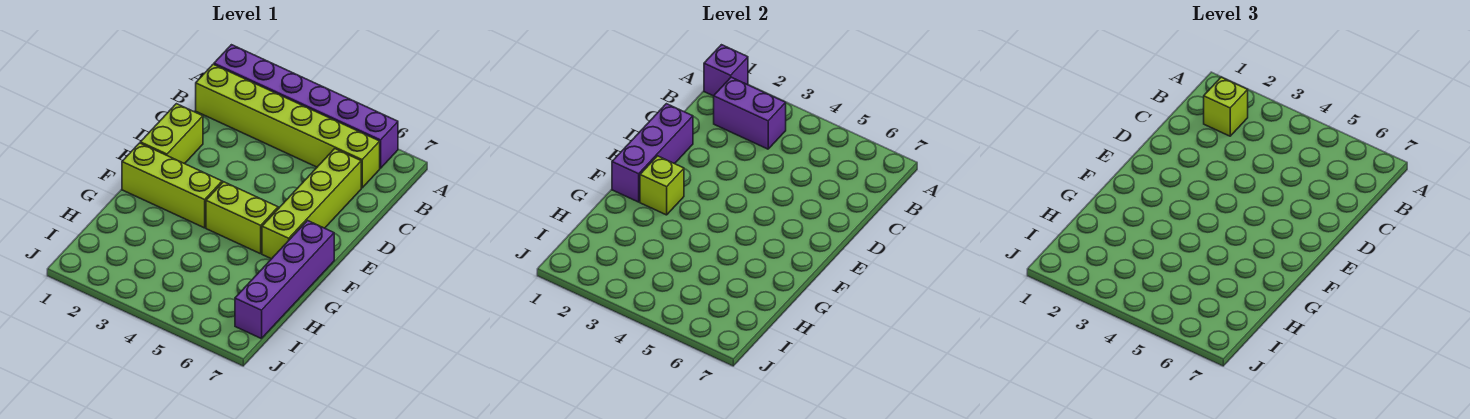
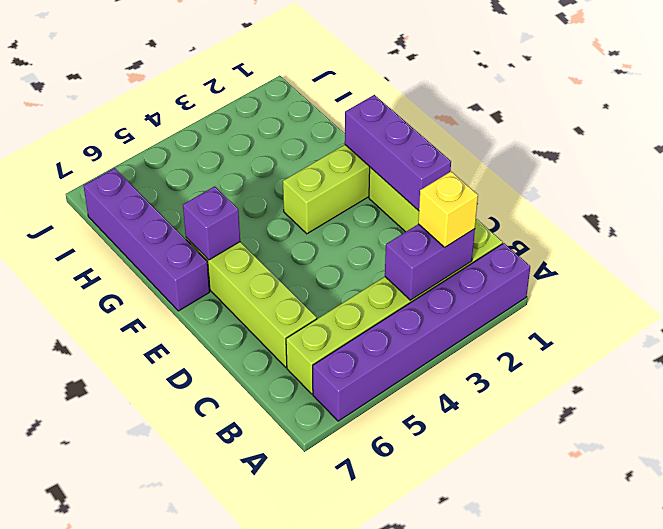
purple 1x1 brick [704,45,748,96] -> purple 1x1 brick moved to [183,186,240,260]
lime 1x1 brick [1204,77,1248,136] -> yellow 1x1 brick [418,171,478,247]
lime 1x1 brick [640,156,684,215] -> none
lime 1x2 brick [206,182,278,254] -> none

